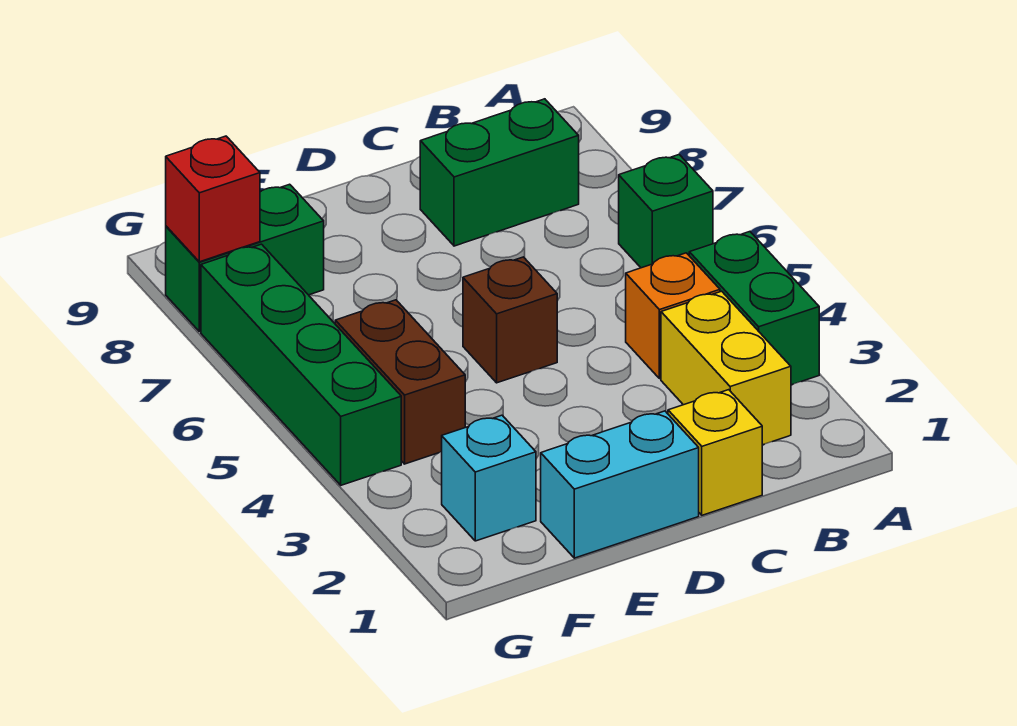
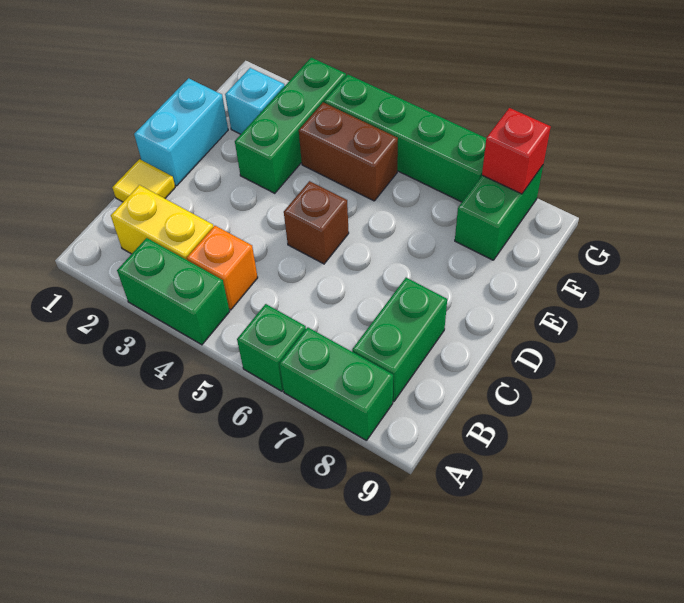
none -> green 1x2 brick [279,327,393,441]
yellow 1x1 brick [668,390,762,515] -> yellow 1x1 tile [112,159,175,202]
none -> green 1x3 brick [235,58,346,193]

